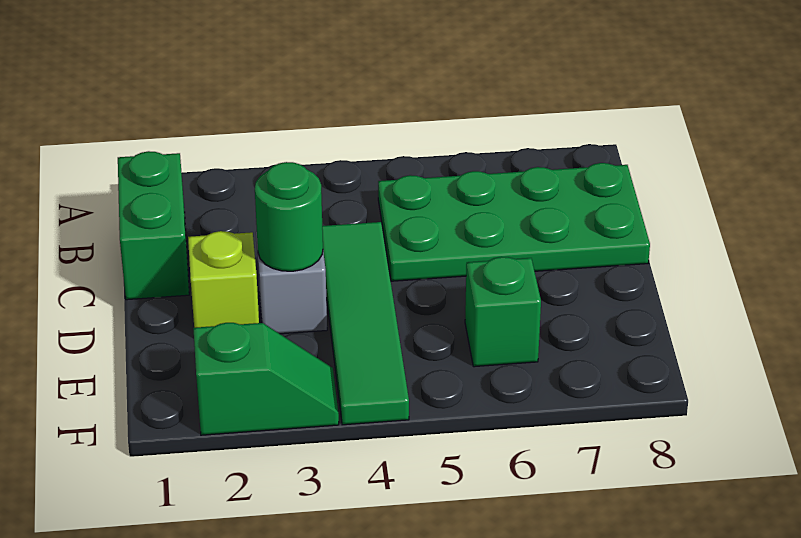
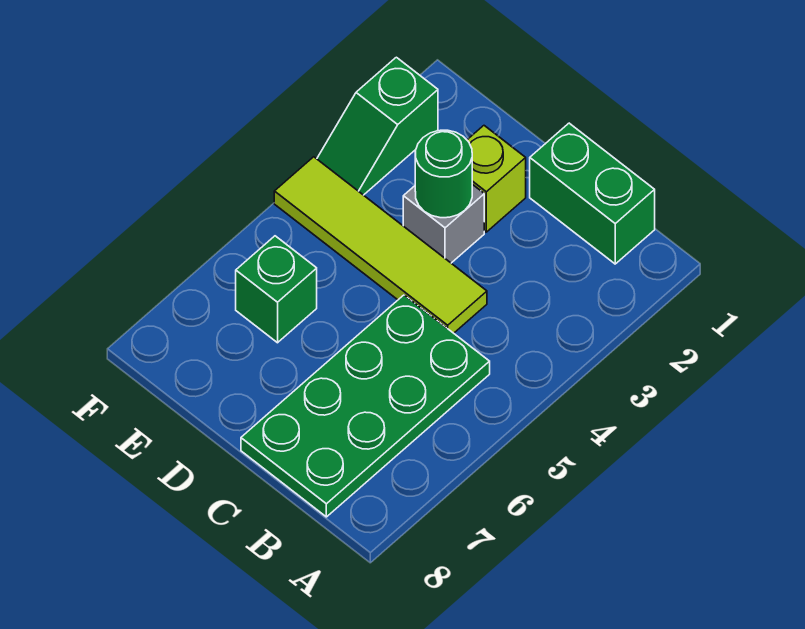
green 1x4 tile [322,222,409,425] -> lime 1x4 tile [274,157,487,333]

